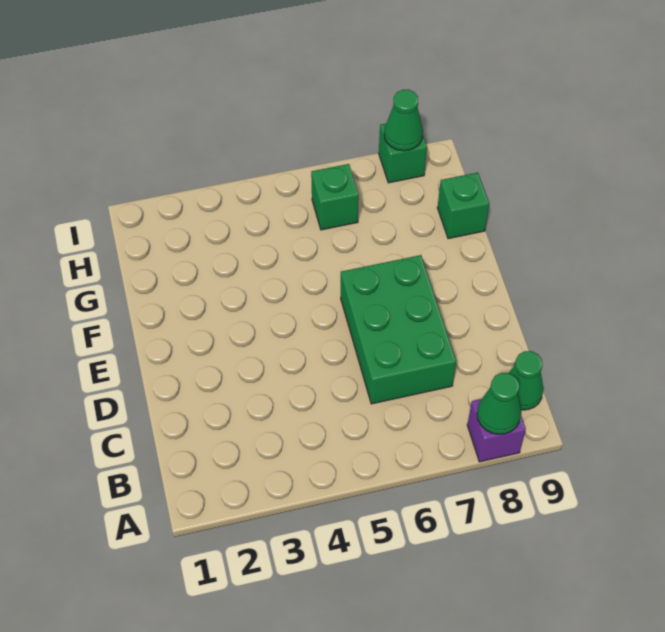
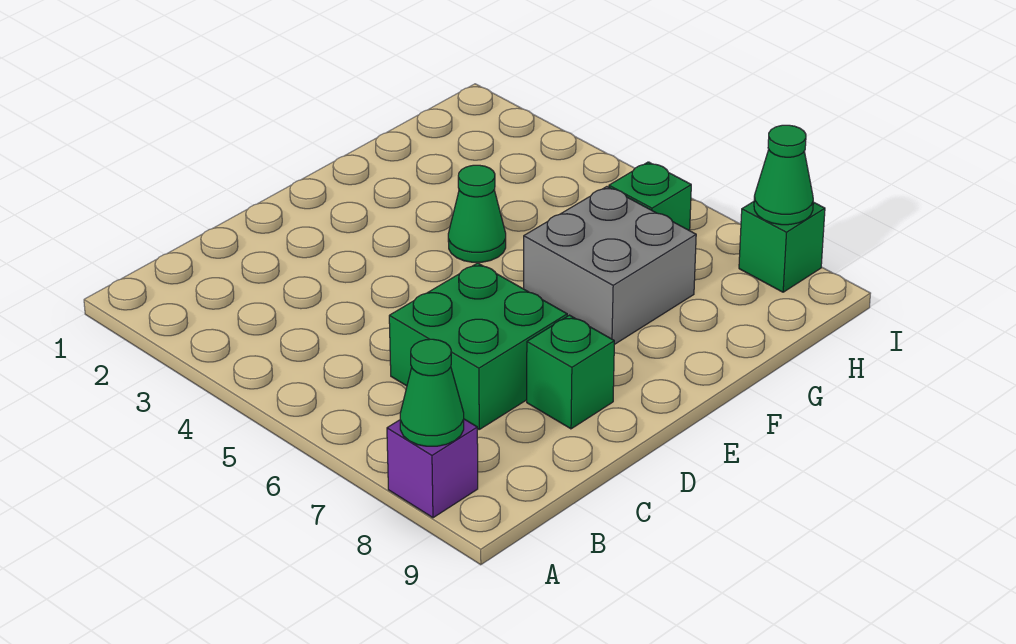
green 1x1 cone [509,351,544,410] -> green 1x1 cone moved to [448,165,506,262]
green 2x3 brick [341,255,456,404] -> green 2x2 brick [389,263,567,429]
none -> grey 2x2 brick [524,187,696,345]
green 1x1 brick [438,173,489,239] -> green 1x1 brick moved to [527,315,614,429]

